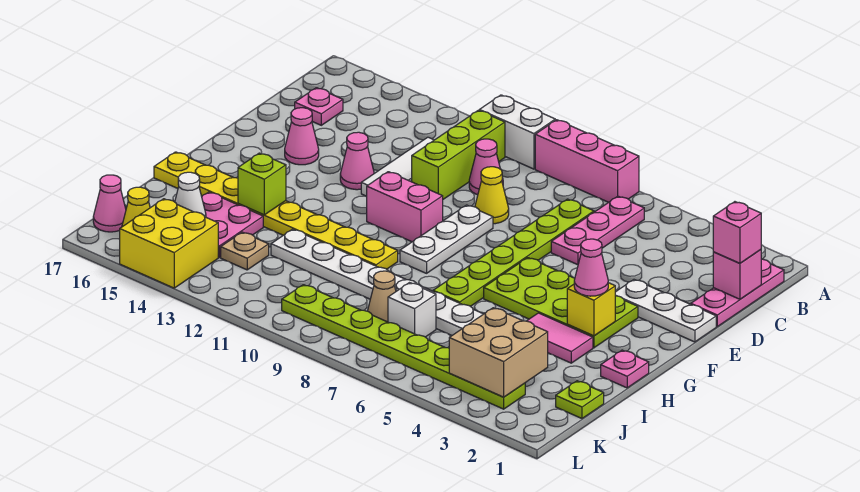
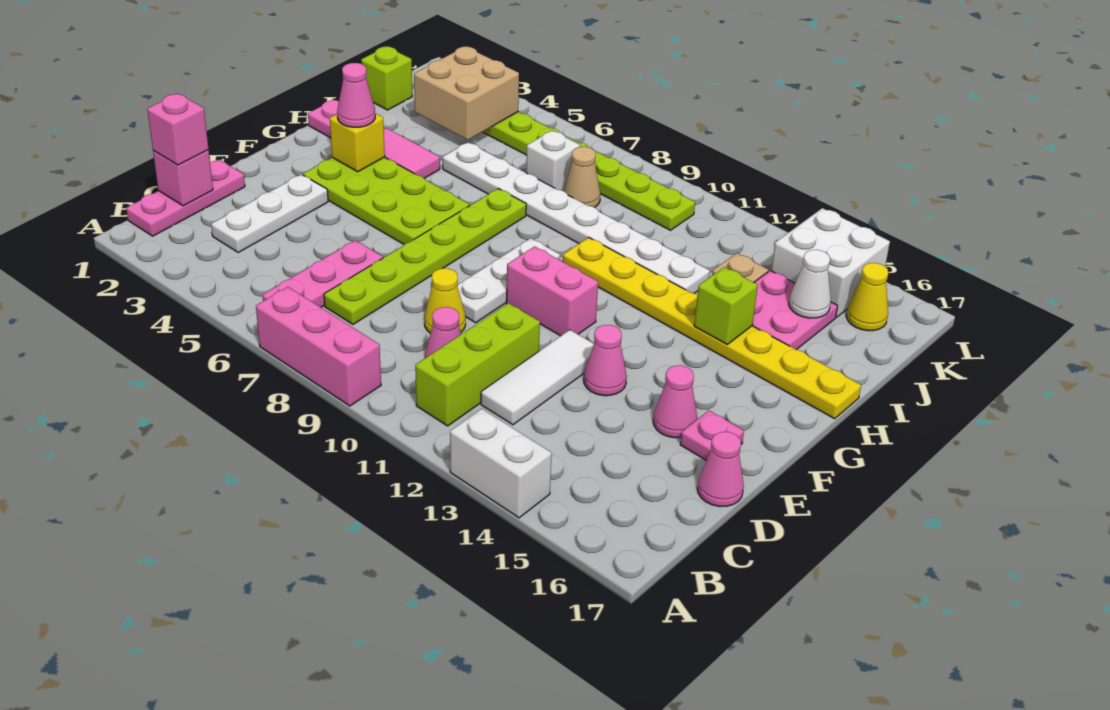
white 1x2 brick [479,95,555,169] -> white 1x2 brick moved to [450,409,552,518]
pink 1x1 plate [295,88,343,125] -> pink 1x1 plate moved to [680,410,744,461]
white 1x3 plate [615,280,716,342] -> white 1x3 plate turned to [211,175,328,252]
lime 1x1 plate [556,381,604,418] -> lime 1x1 brick [361,47,412,110]
yellow 2x2 brick [120,199,218,288] -> white 2x2 brick [771,208,890,317]
pink 1x1 cone [93,175,126,232] -> pink 1x1 cone moved to [697,432,744,507]

